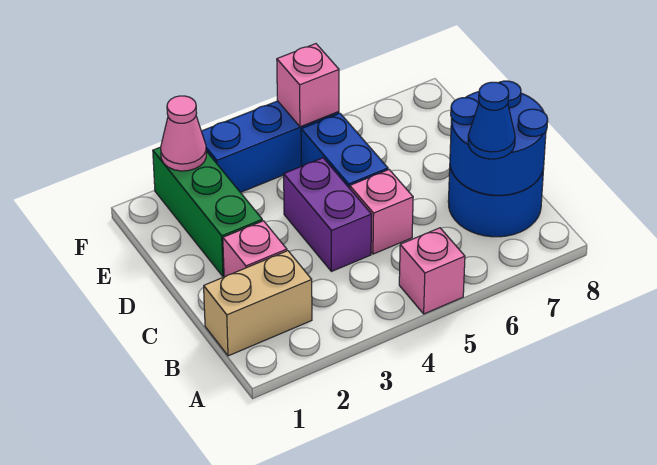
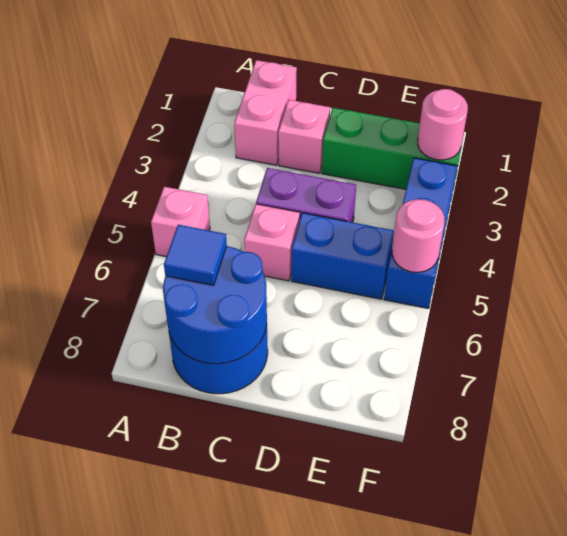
tan 1x2 brick [204,251,312,356] -> pink 1x2 brick [234,60,297,165]
blue 1x1 cone [468,82,515,159] -> blue 1x1 tile [164,225,227,286]
pink 1x1 cone [161,96,206,171] -> pink 1x1 round brick [418,89,468,160]
pink 1x1 brick [277,44,339,127] -> pink 1x1 round brick [392,199,444,272]

